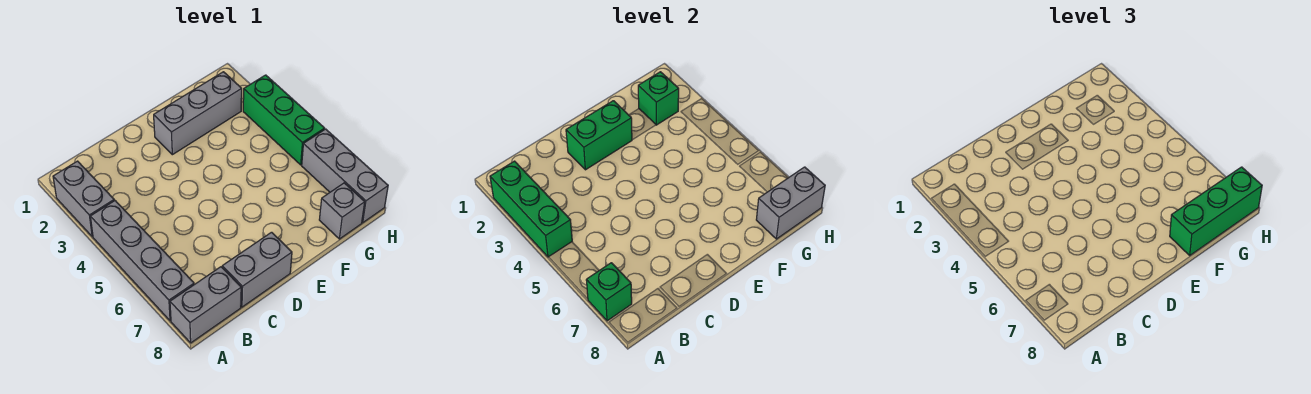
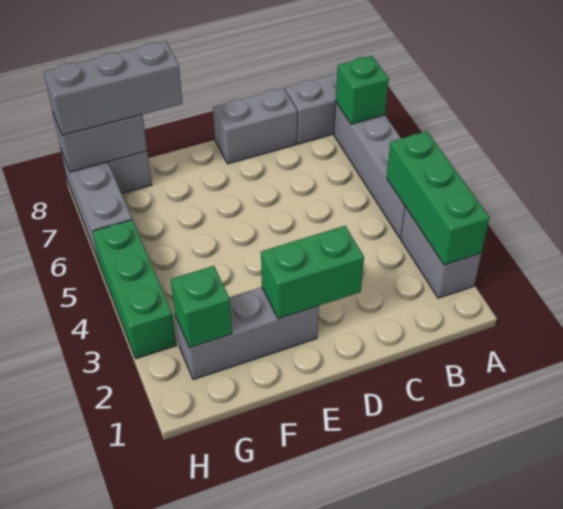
green 1x3 brick [1170,167,1262,255] -> grey 1x3 brick [44,41,182,135]

